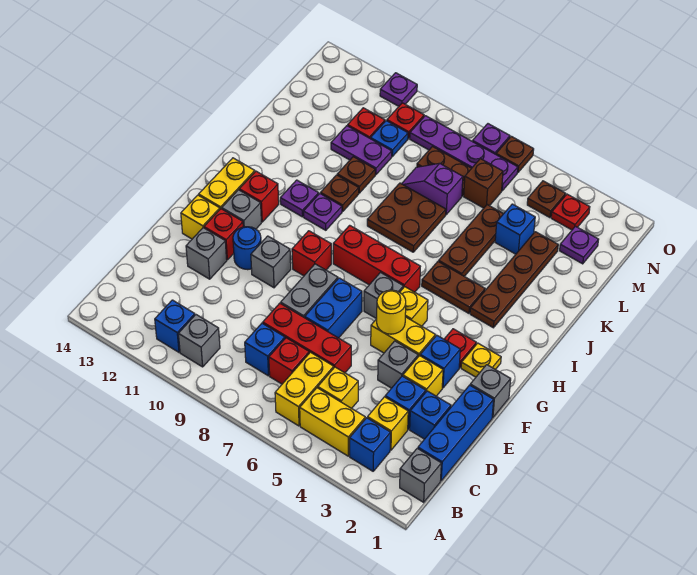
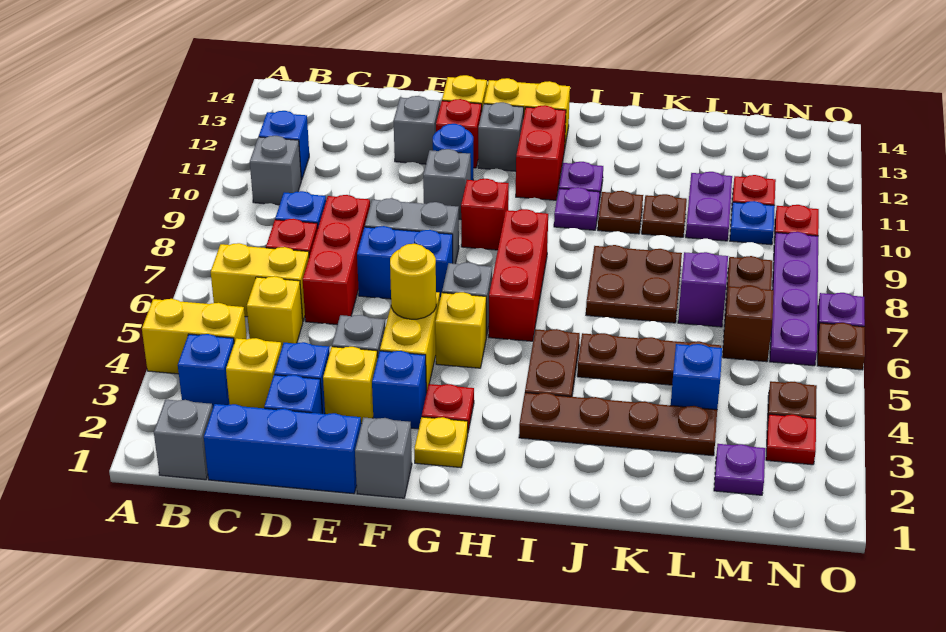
yellow 1x2 brick [300,388,365,456] -> yellow 1x2 brick turned to [142,299,247,374]
red 1x1 brick [239,171,279,222] -> red 1x2 brick [516,105,566,200]
purple 1x1 plate [380,73,417,106] -> none

